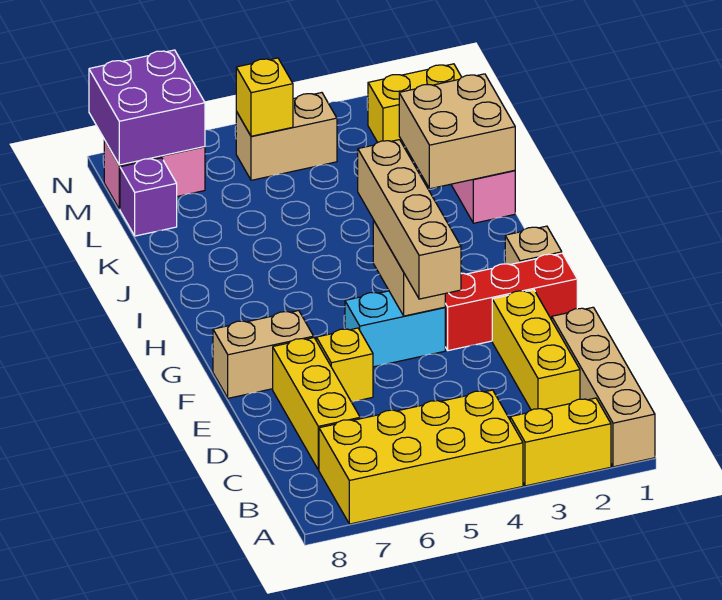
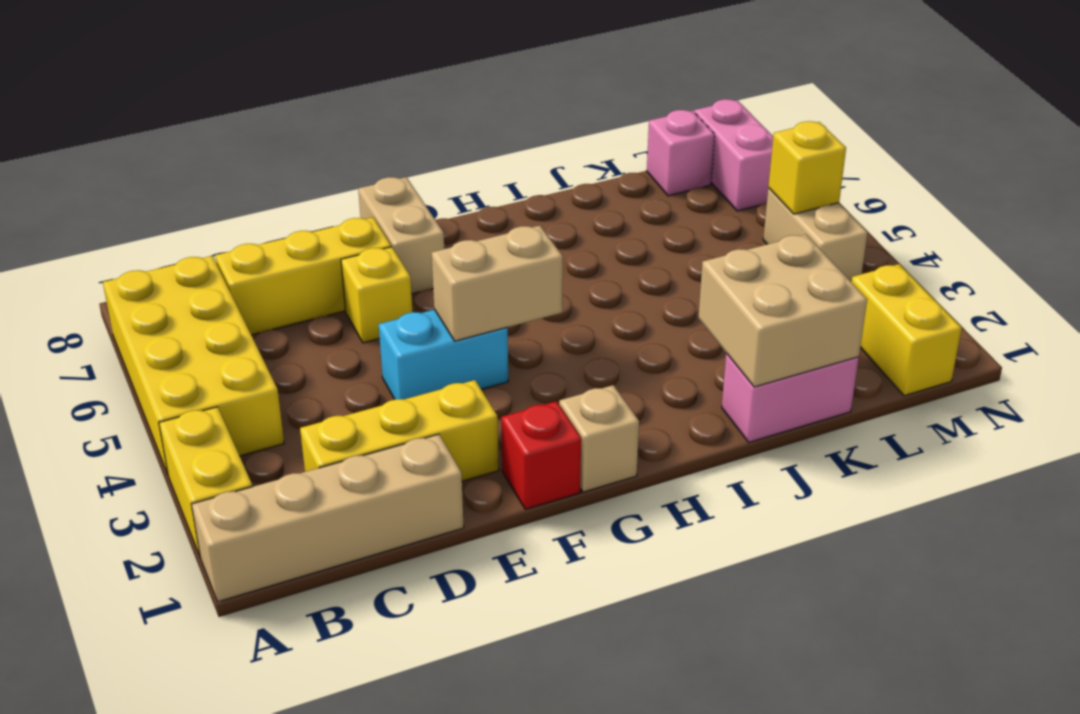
tan 1x4 brick [358,140,461,299] -> none
red 1x3 brick [445,253,577,351] -> red 1x1 brick [501,401,581,509]
cyan 1x2 brick [345,291,445,367] -> cyan 1x2 brick turned to [379,310,508,399]
purple 1x1 brick [120,158,177,236] -> pink 1x1 brick [647,110,715,196]
purple 2x2 brick [89,50,205,165] -> none

